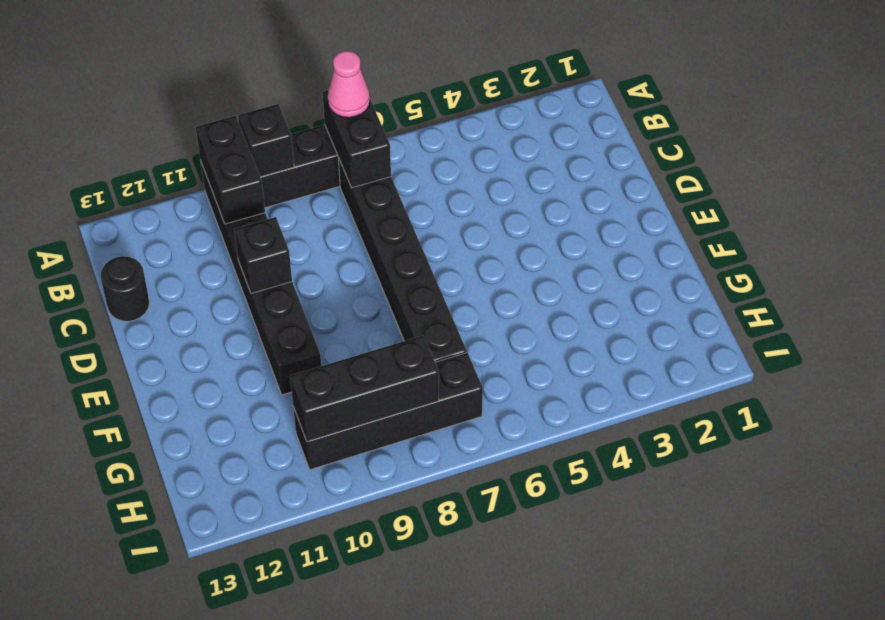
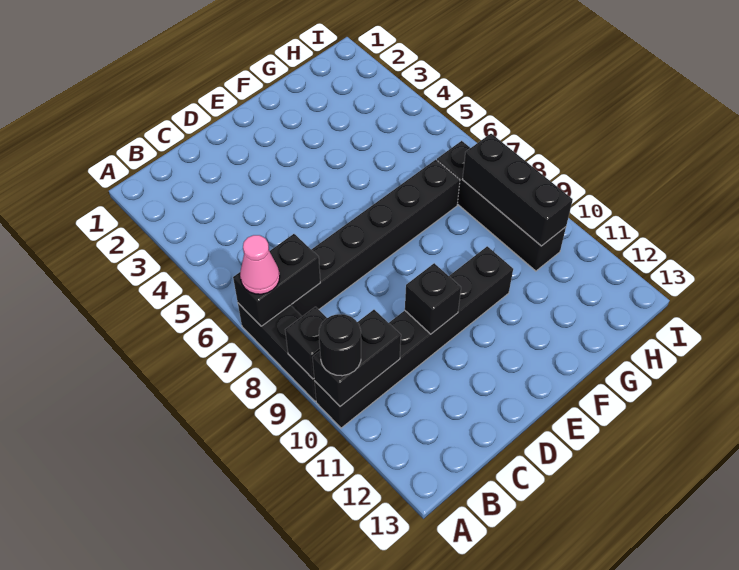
black 1x1 round brick [101,256,150,321] -> black 1x1 round brick moved to [319,314,361,376]

